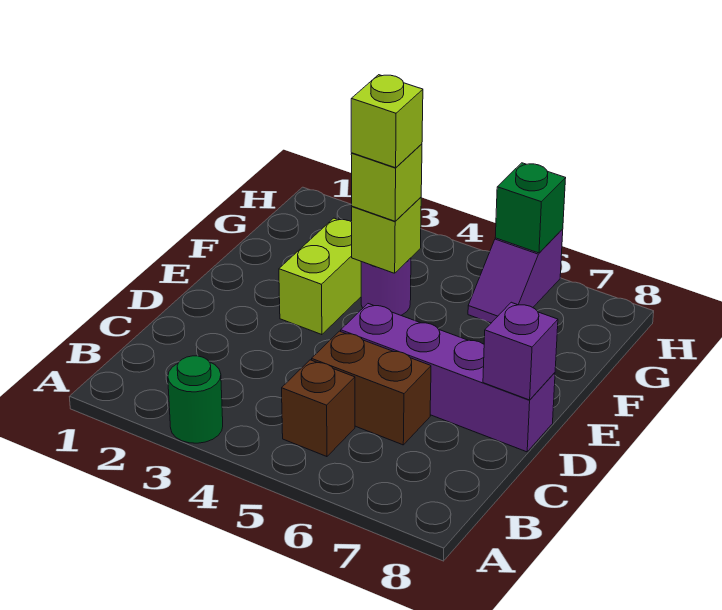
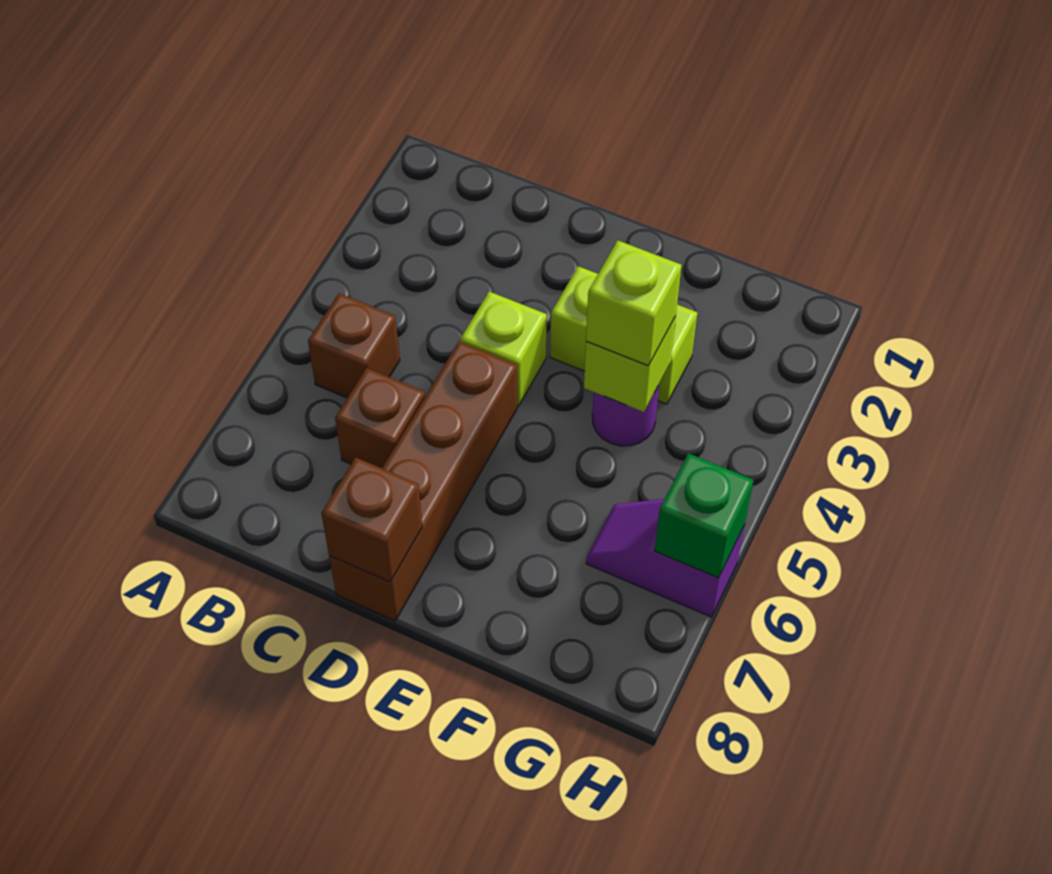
green 1x1 round brick [168,356,223,443] -> none
brown 1x2 brick [312,331,431,445] -> brown 1x1 brick [335,368,425,468]
purple 1x4 brick [341,304,555,452] -> brown 1x4 brick [329,342,517,621]
purple 1x1 brick [483,302,558,400] -> brown 1x1 brick [321,458,422,582]
lime 1x1 brick [351,75,423,168] -> lime 1x1 brick moved to [460,292,547,406]

